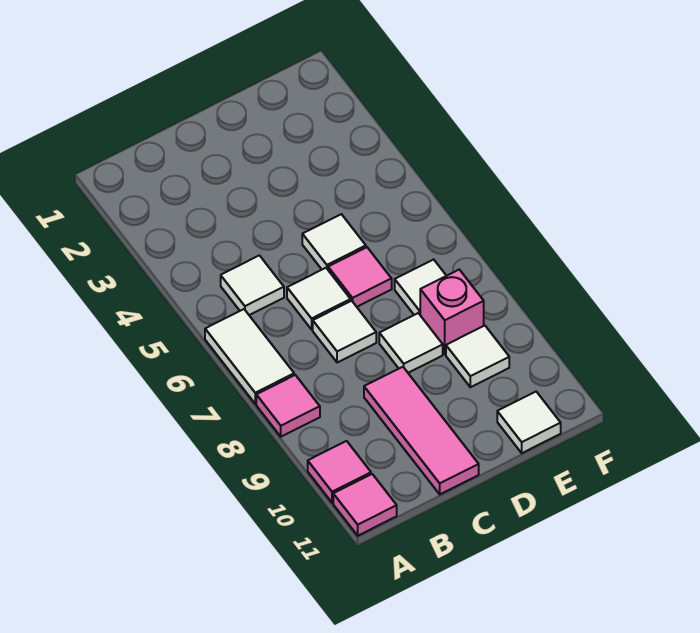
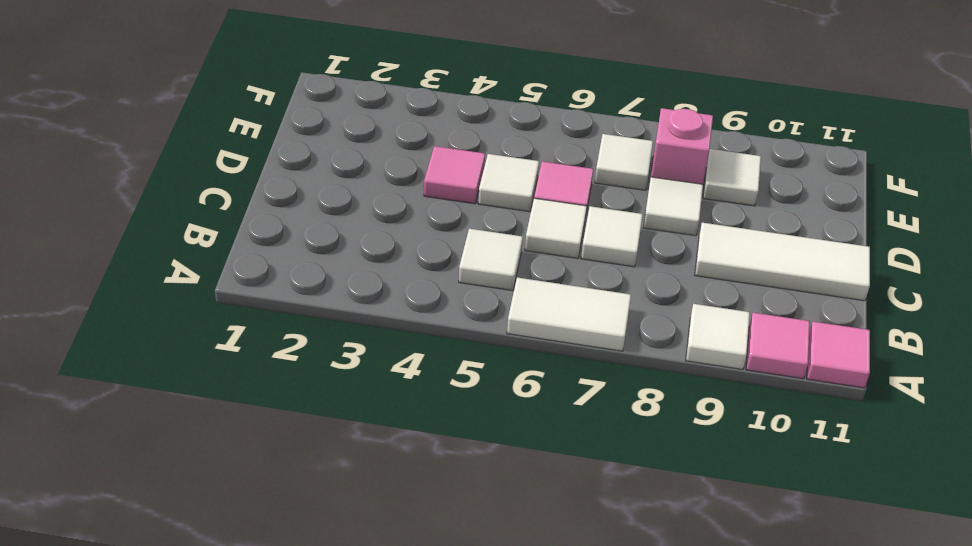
pink 1x1 tile [256,375,320,437] -> pink 1x1 tile moved to [424,146,485,204]
pink 1x3 tile [364,367,479,494] -> white 1x3 tile [695,223,870,301]
white 1x1 tile [497,392,561,453] -> white 1x1 tile moved to [686,304,750,369]

